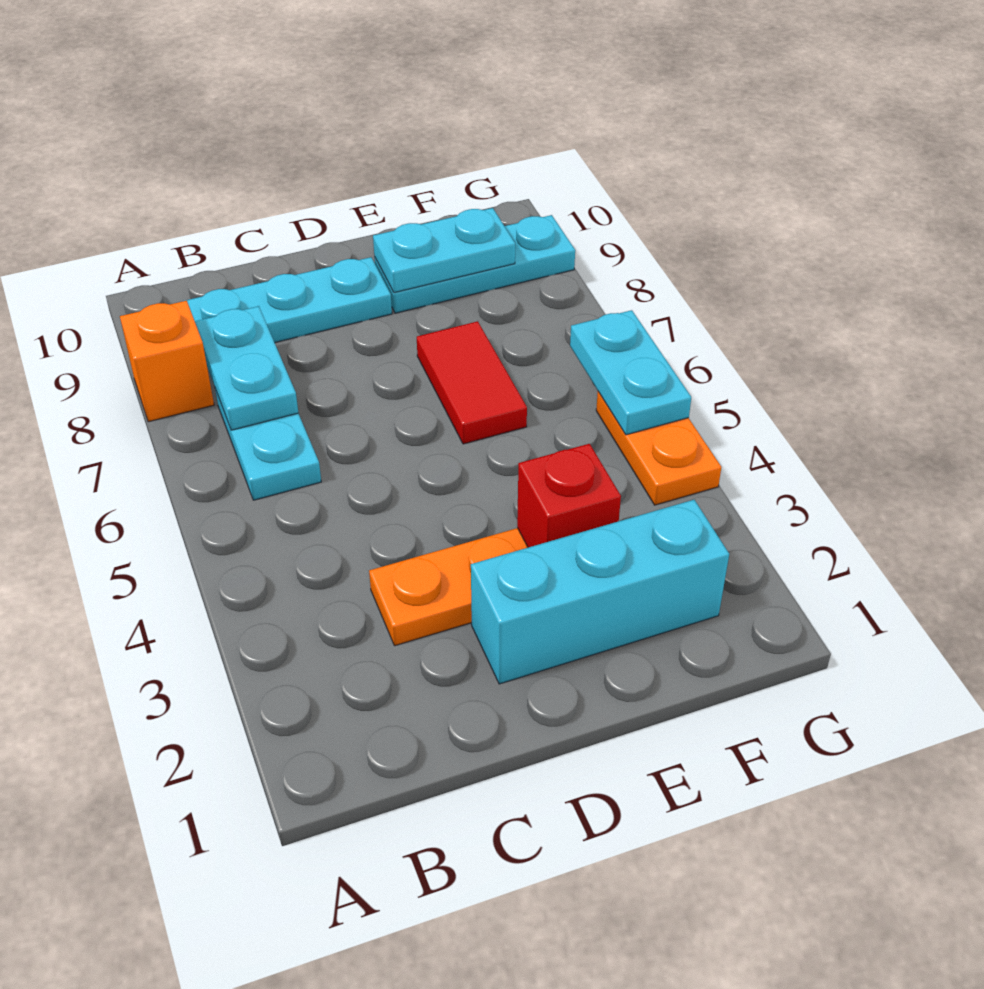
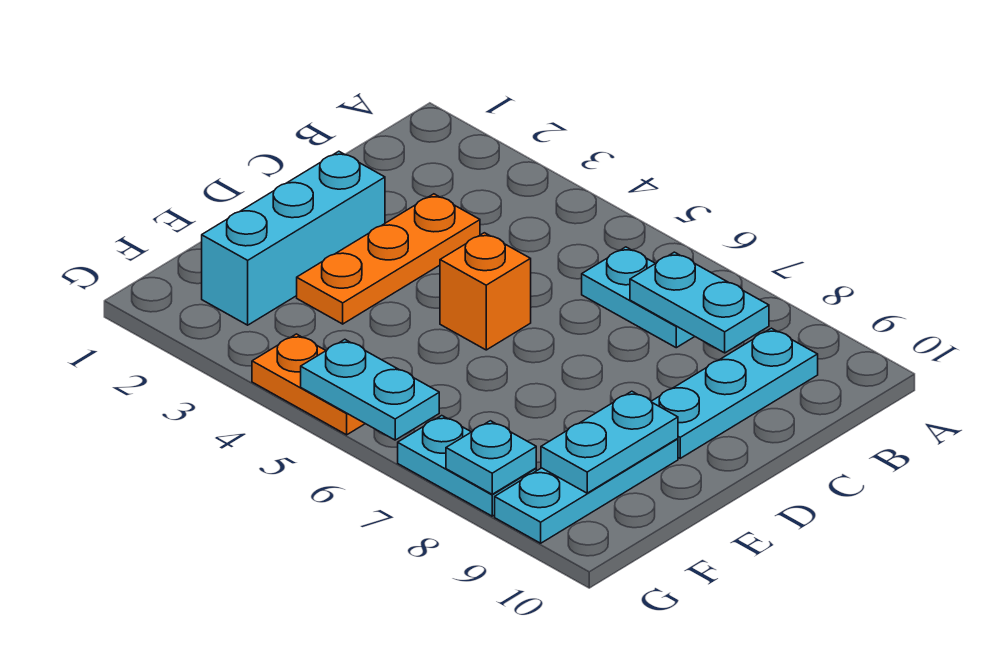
orange 1x1 brick [120,301,214,422] -> orange 1x1 brick moved to [440,233,531,350]
red 1x1 brick [517,444,621,547] -> none
red 1x2 tile [417,321,527,444] -> none
none -> cyan 1x2 plate [398,416,536,516]
none -> cyan 1x1 plate [446,421,536,494]

